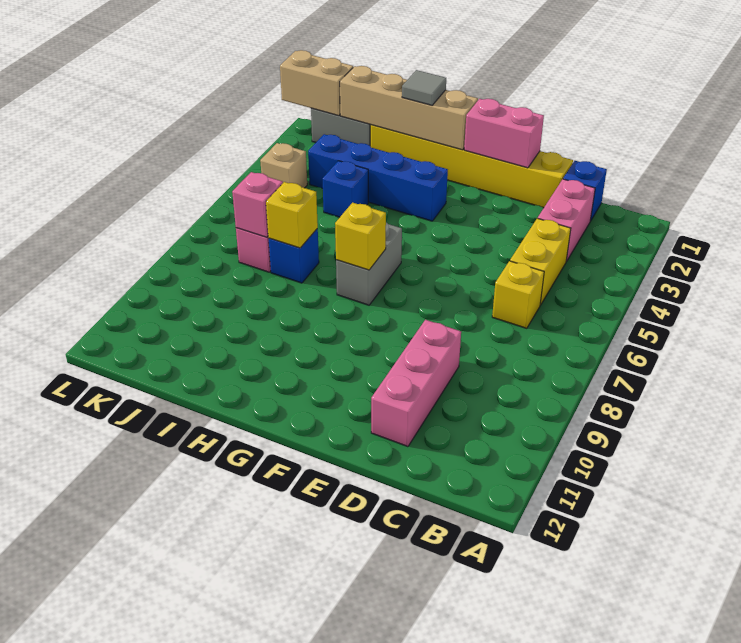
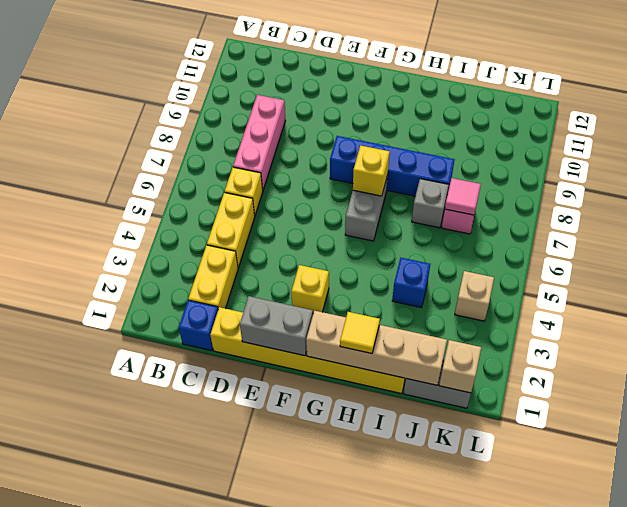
pink 1x2 brick [538,179,595,261] -> yellow 1x2 brick [188,245,238,309]
pink 1x3 brick [371,320,461,447] -> pink 1x3 brick moved to [233,95,286,191]
pink 1x2 brick [464,99,544,168] -> grey 1x2 brick [240,296,313,356]
blue 1x4 brick [308,134,448,221] -> blue 1x4 brick moved to [330,136,455,196]
grey 1x1 tile [402,70,446,105] -> yellow 1x1 tile [340,312,380,354]
blue 1x1 brick [269,229,319,283] -> grey 1x1 brick [412,179,449,228]
yellow 1x1 brick [266,182,318,248] -> yellow 1x1 brick moved to [291,265,329,313]
pink 1x1 brick [232,172,283,237] -> pink 1x1 tile [445,178,481,215]
tan 1x2 brick [280,50,353,116] -> tan 1x1 brick [439,340,481,393]

